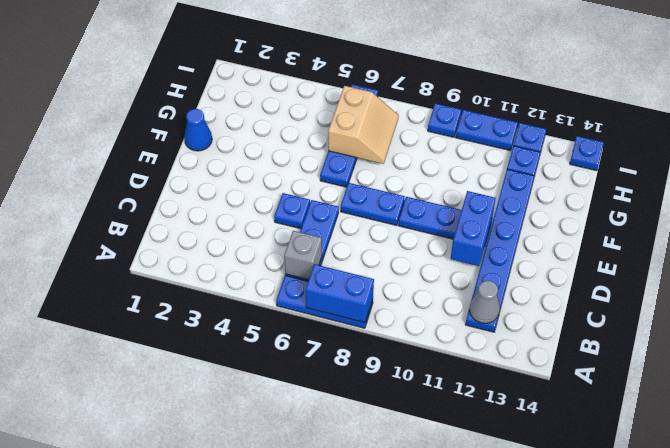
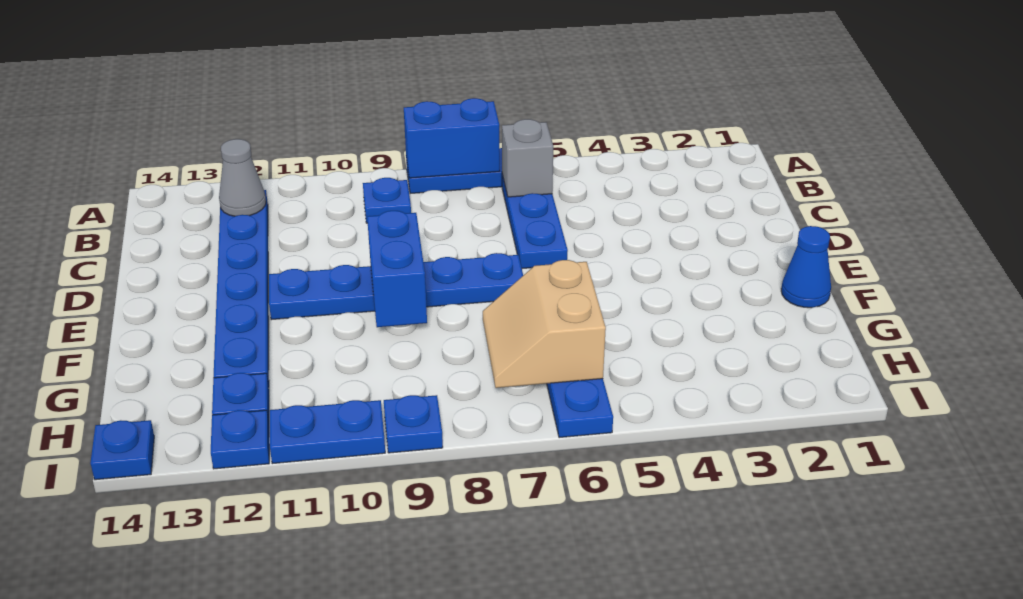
blue 1x1 plate [274,193,310,229] -> blue 1x1 plate moved to [363,178,411,223]
blue 1x2 brick [451,191,496,266] -> blue 1x2 brick moved to [367,211,427,327]

